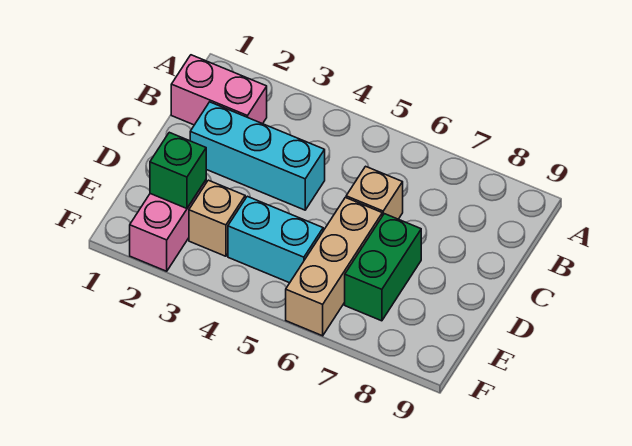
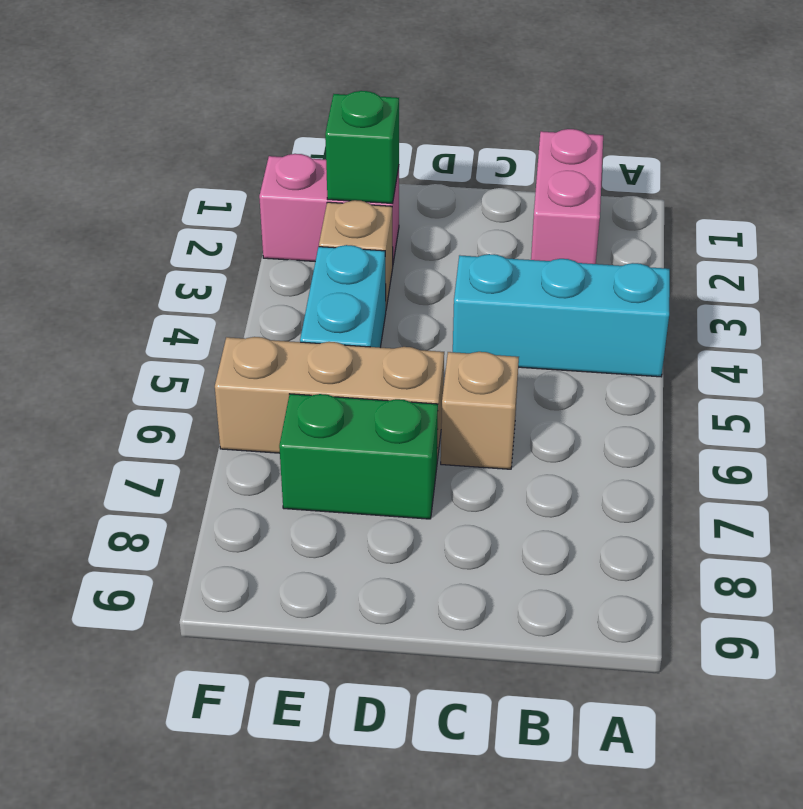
cyan 1x3 brick [190,102,325,210] -> cyan 1x3 brick turned to [453,254,670,377]

